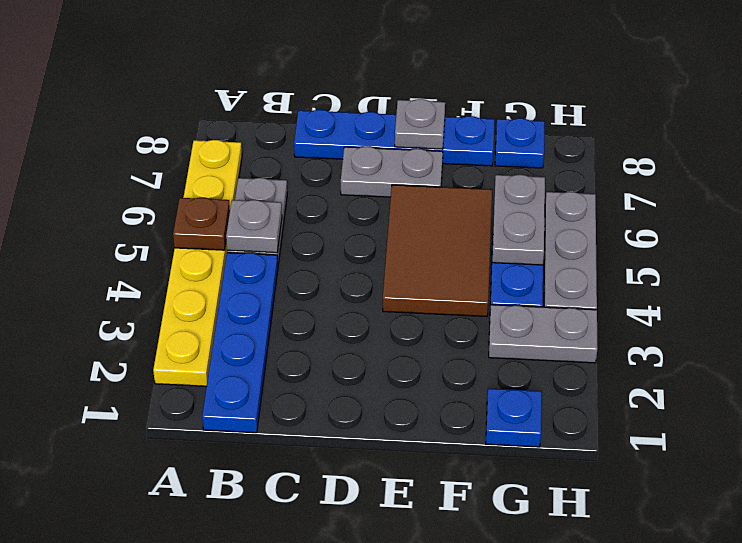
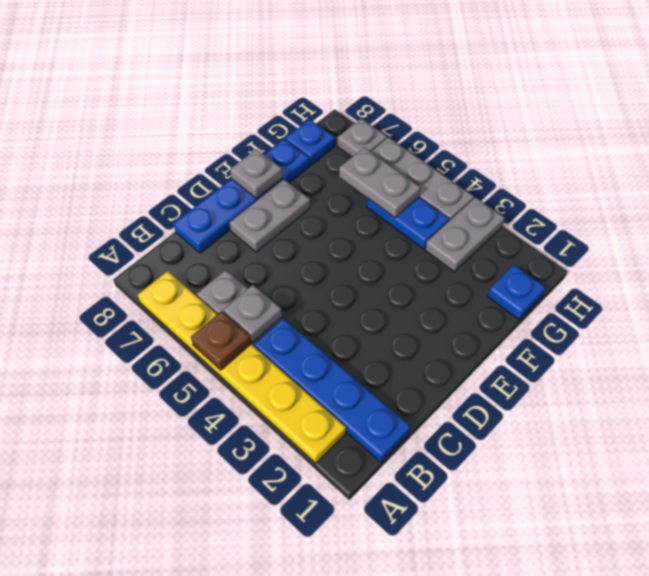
brown 2x3 tile [383,185,492,317] -> none
none -> grey 1x1 plate [337,118,387,157]

